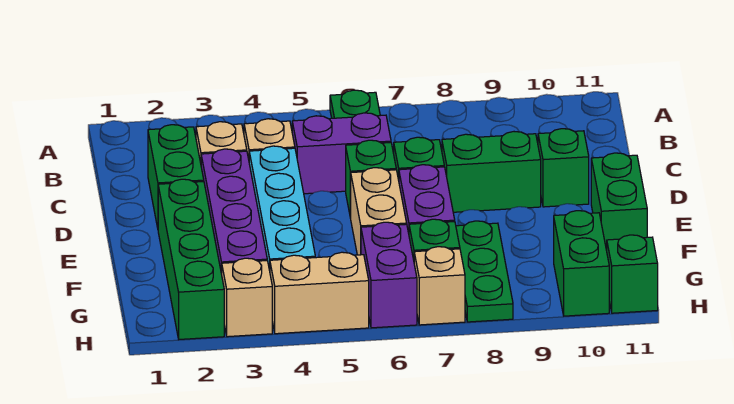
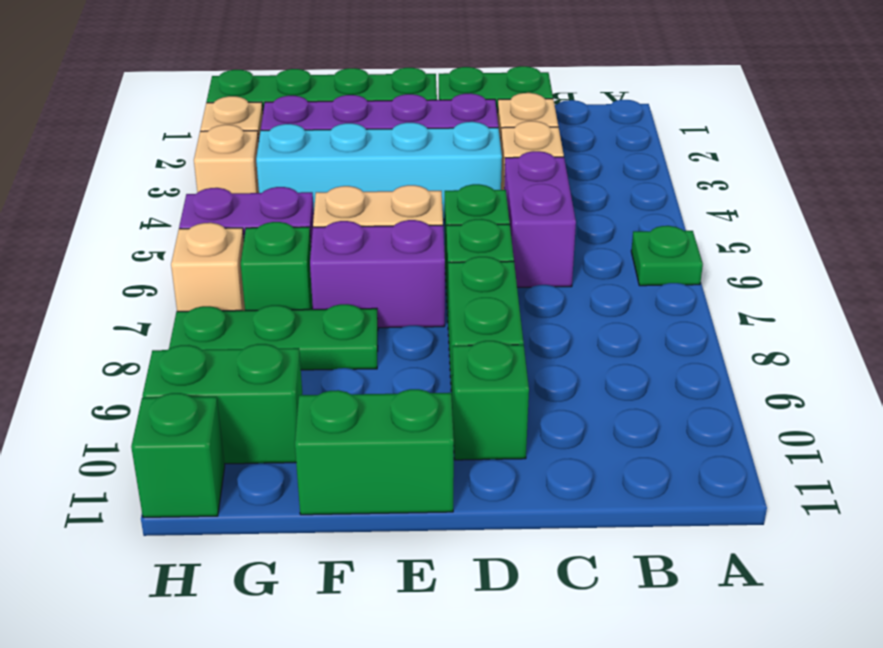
tan 1x2 brick [270,252,369,334] -> tan 1x1 brick [194,125,259,193]

